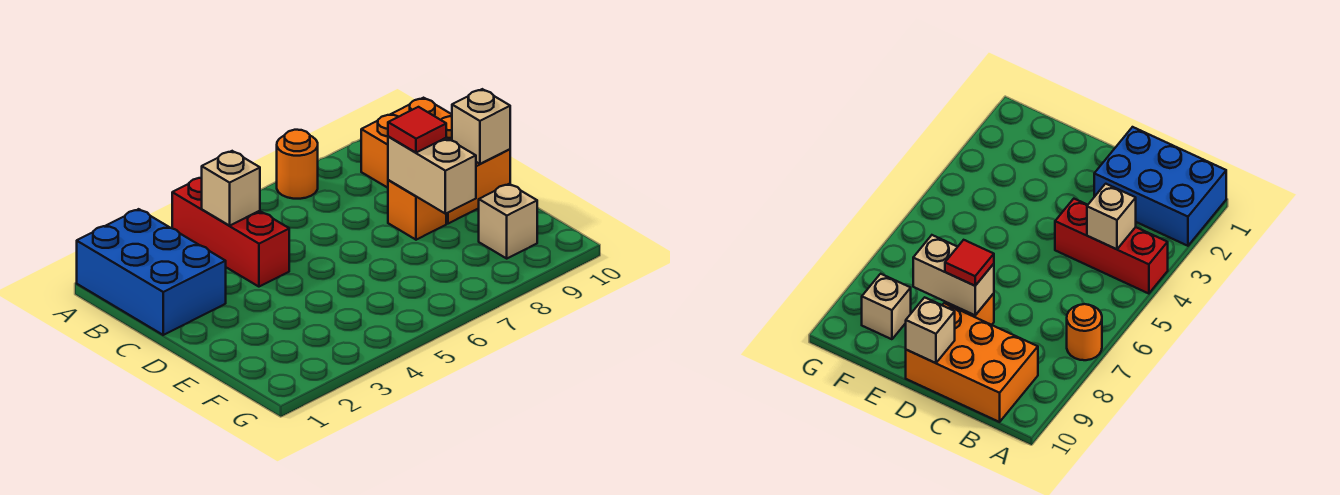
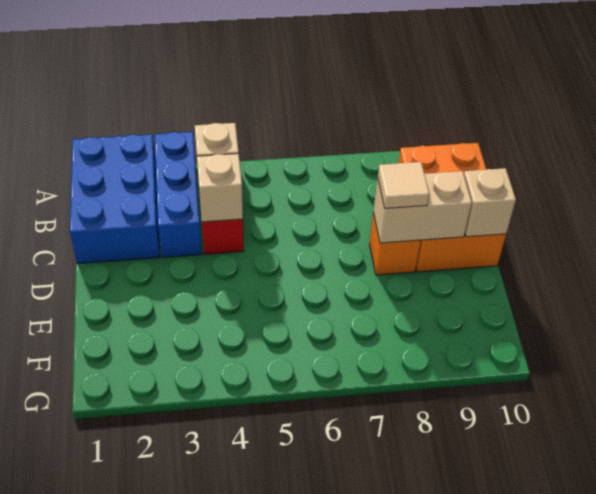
none -> blue 1x3 brick [155,132,202,257]
orange 1x1 round brick [277,130,318,199] -> none
tan 1x2 brick [388,137,476,214] -> tan 1x2 brick turned to [373,171,472,243]
red 1x1 tile [388,107,446,153] -> tan 1x1 tile [378,162,429,208]
tan 1x1 brick [479,184,537,258] -> tan 1x1 brick moved to [197,154,243,222]

